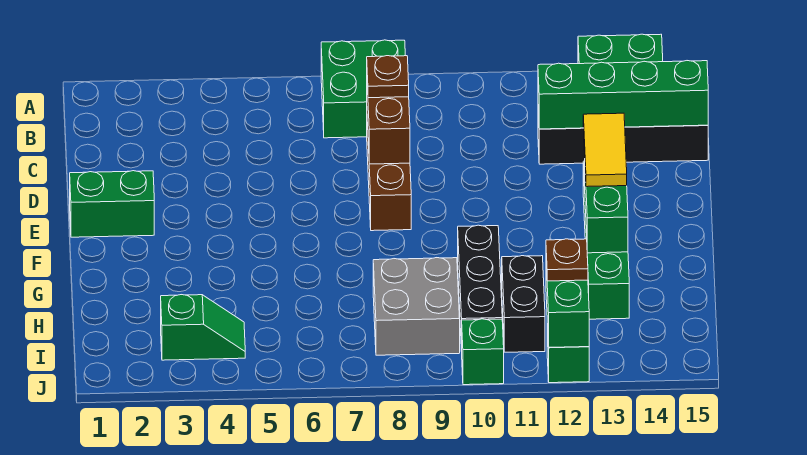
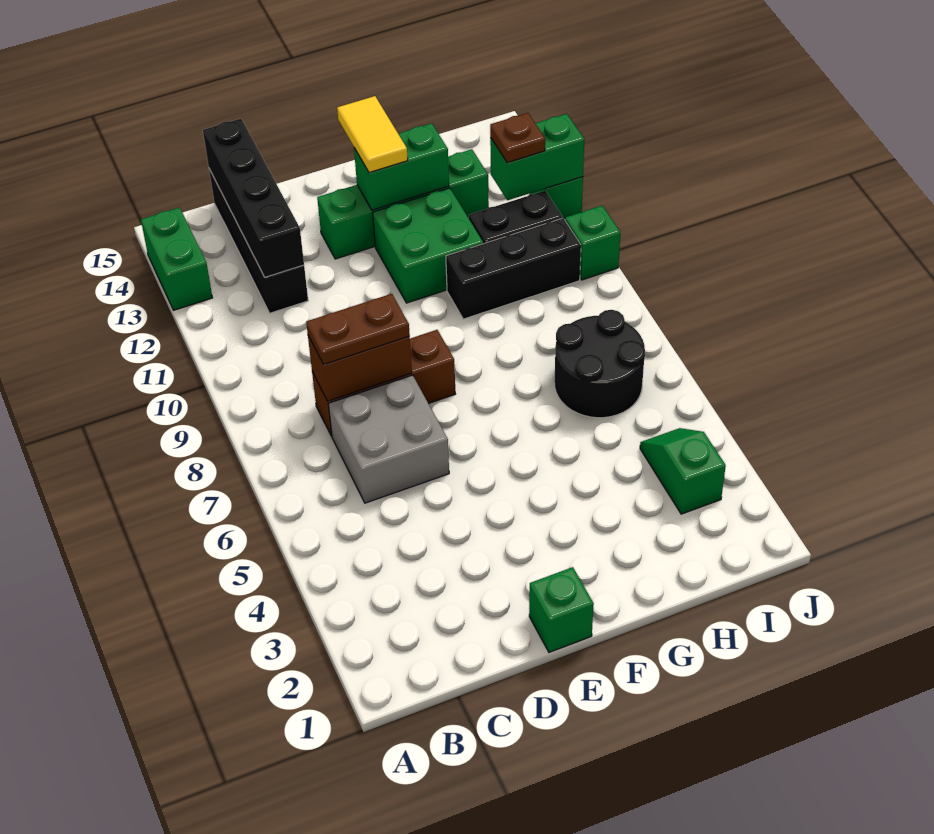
green 2x2 brick [321,40,405,138] -> green 2x2 brick moved to [373,188,483,303]
brown 1x1 plate [367,56,409,98] -> brown 1x2 plate [306,294,410,364]
green 1x4 brick [538,61,708,129] -> black 1x4 brick [203,119,304,277]
green 1x2 brick [70,171,154,237] -> green 1x1 brick [529,567,594,652]
yellow 1x2 tile [583,113,627,187] -> yellow 1x2 tile turned to [337,96,408,173]
none -> black 2x2 round brick [555,310,645,418]
grey 2x2 brick [373,258,460,355] -> grey 2x2 brick moved to [328,375,449,503]

